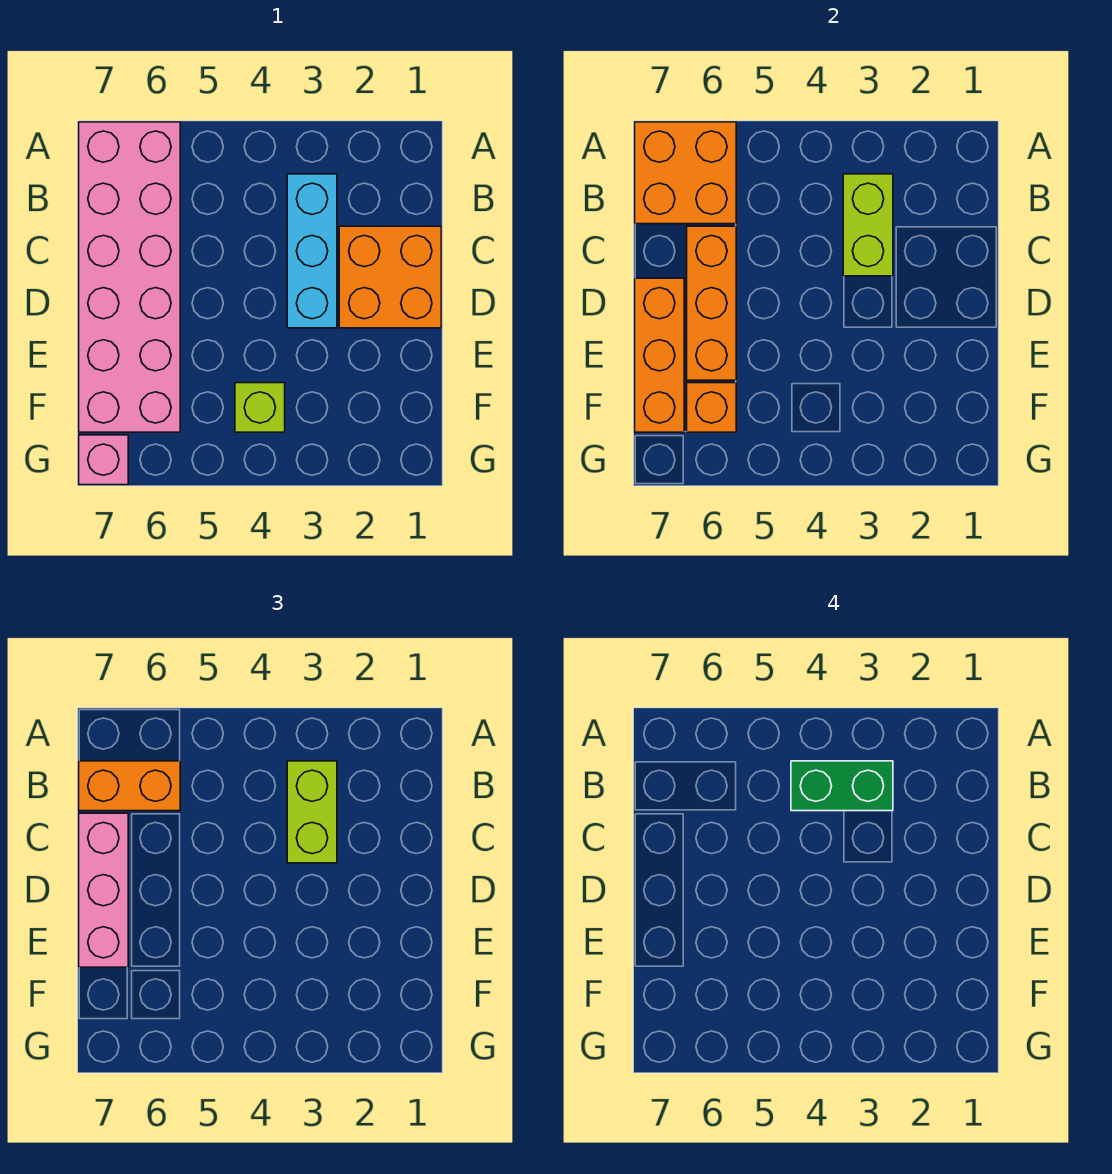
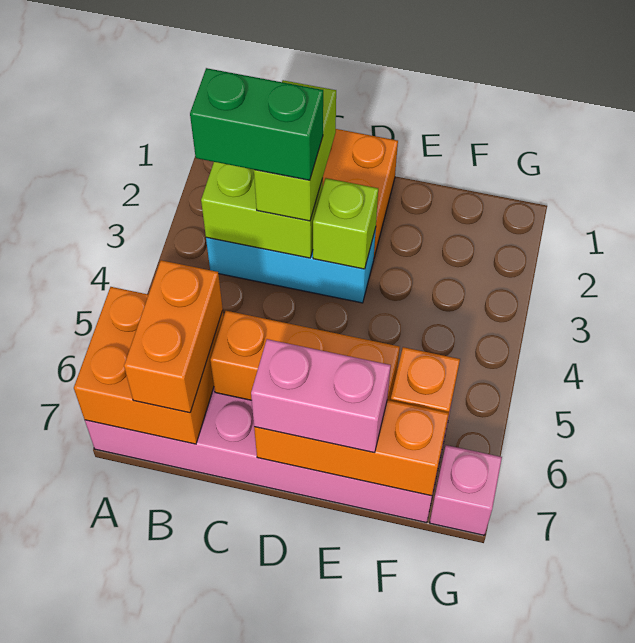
lime 1x2 brick [287,761,337,863] -> lime 1x2 brick turned to [254,80,336,221]
green 1x2 brick [791,761,893,811] -> green 1x2 brick turned to [190,68,323,180]
pink 1x3 brick [79,813,128,967] -> pink 1x2 brick [251,339,391,453]
lime 1x1 brick [235,383,285,432] -> lime 1x1 brick moved to [313,178,378,269]

